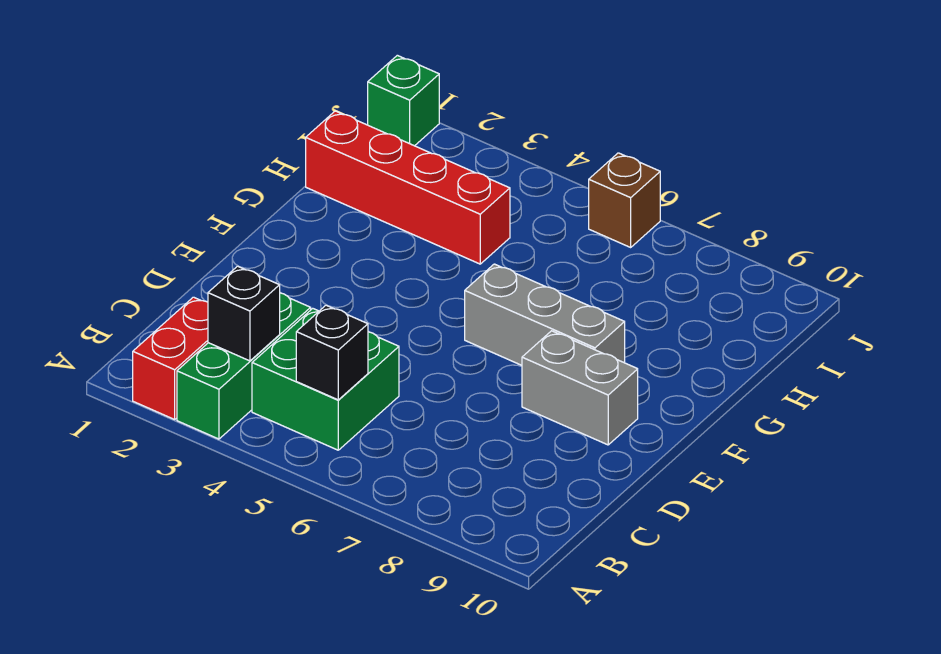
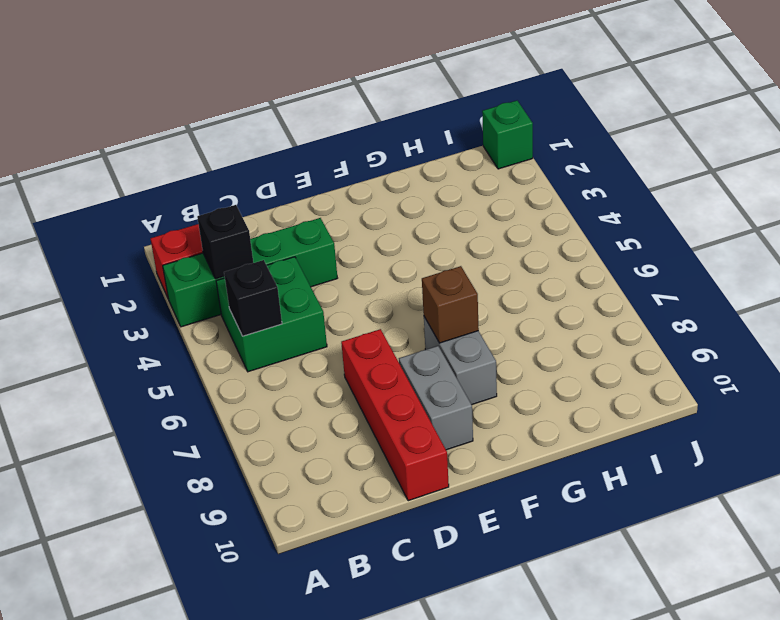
green 1x3 brick [177,293,311,439] -> green 1x4 brick [163,218,337,327]
grey 1x3 brick [465,264,625,365] -> grey 1x2 brick [424,317,497,405]
red 1x4 brick [306,111,510,264] -> red 1x4 brick moved to [341,329,449,501]
brown 1x1 brick [589,153,660,247] -> brown 1x1 brick moved to [422,266,479,343]

